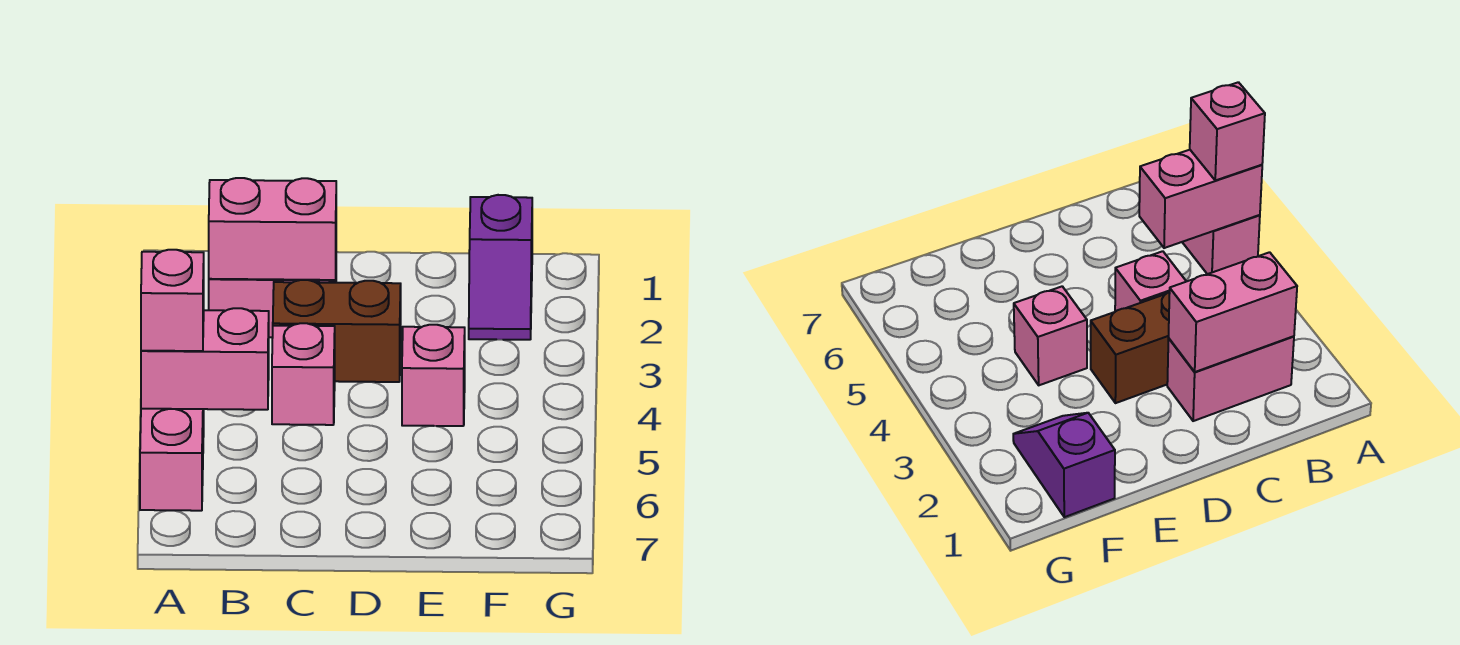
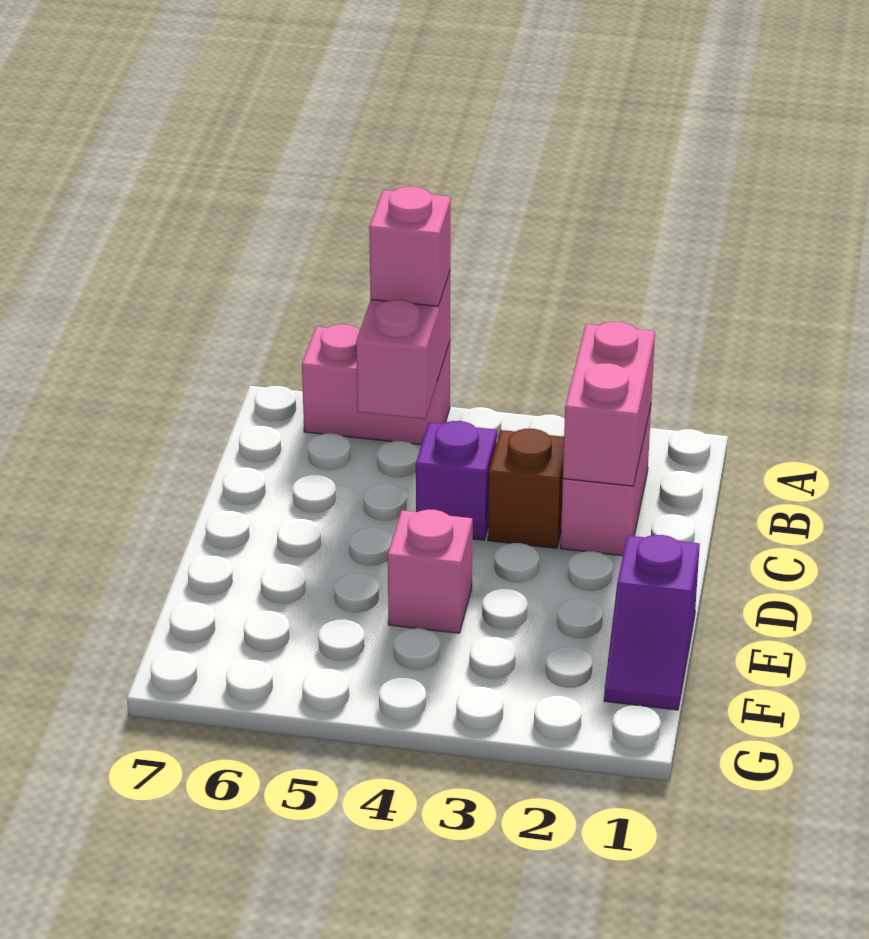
brown 1x2 brick [273,280,401,382] -> brown 1x1 brick [488,429,564,548]
pink 1x1 brick [272,323,335,425] -> purple 1x1 brick [416,421,497,540]
purple 1x2 slope [469,195,532,340] -> purple 1x2 slope turned to [604,535,700,710]

